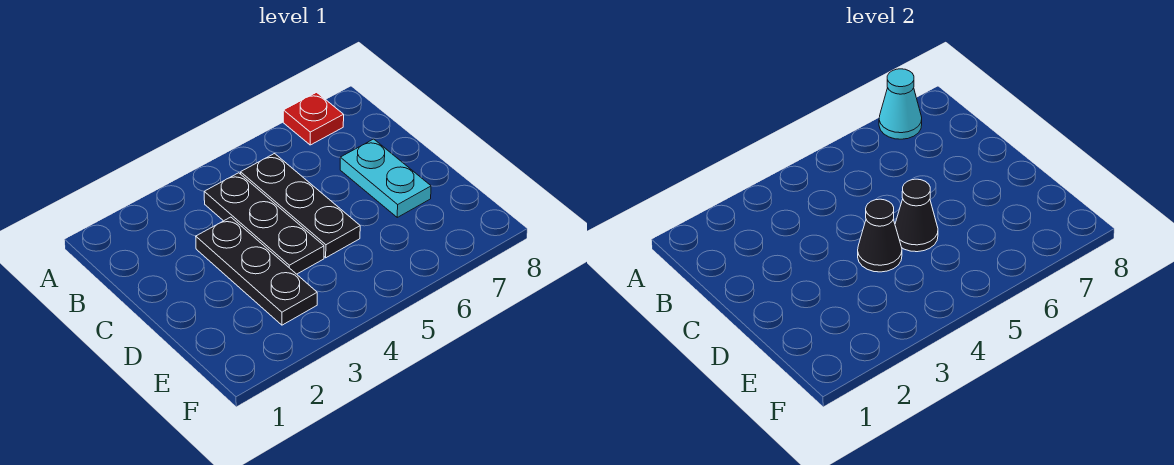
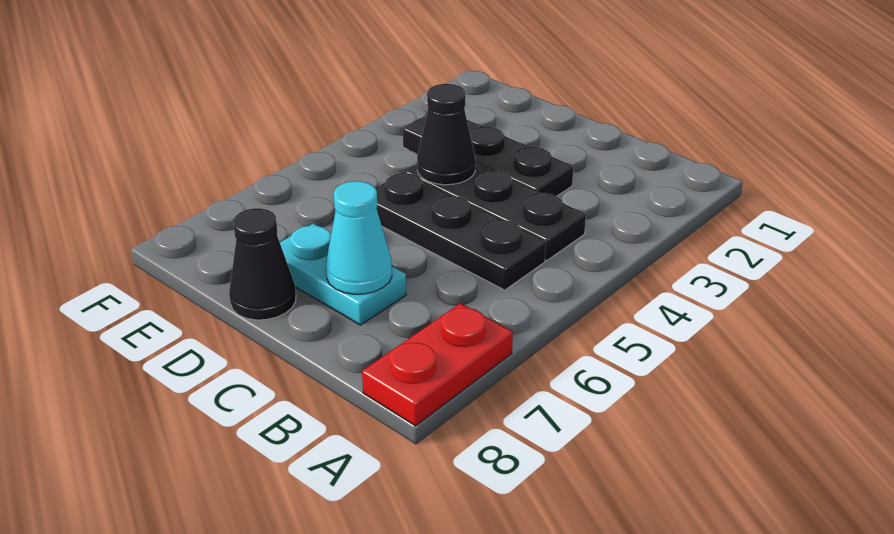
red 1x1 plate [283,92,344,145] -> red 1x2 plate [362,303,513,426]
cyan 1x1 cone [879,69,922,139] -> cyan 1x1 cone moved to [326,181,392,294]
black 1x1 cone [895,179,938,252] -> black 1x1 cone moved to [229,208,296,320]

